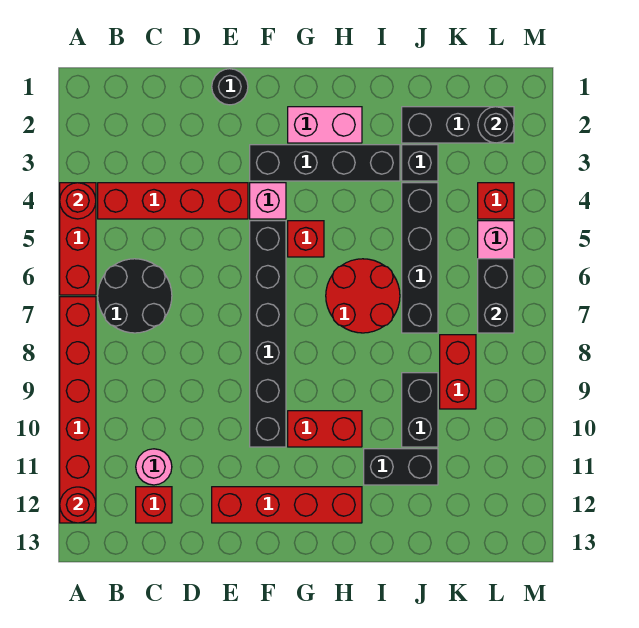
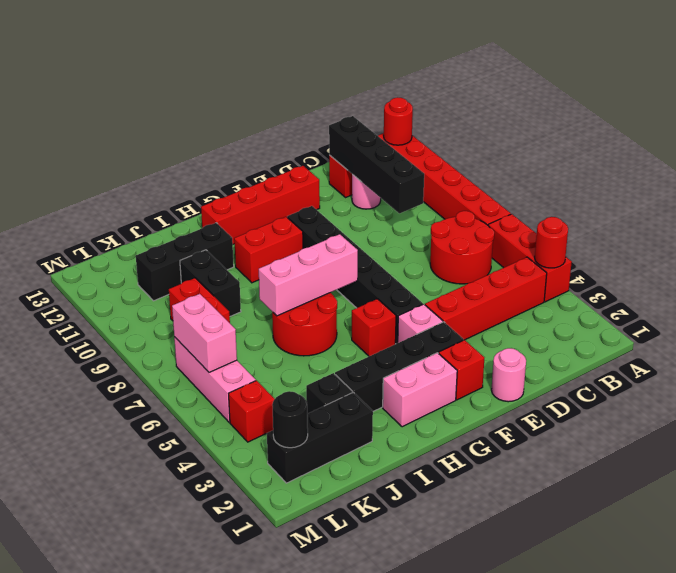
black 2x2 round brick [98,259,172,333] -> red 2x2 round brick [430,211,494,284]
black 1x1 round brick [212,69,248,105] -> pink 1x1 round brick [491,348,526,402]
none -> red 1x1 brick [439,340,484,400]
none -> pink 1x3 brick [259,234,358,316]
black 1x2 brick [364,449,438,485] -> black 1x3 brick [136,223,234,301]
black 1x4 brick [402,183,438,333] -> black 1x4 brick moved to [329,116,424,213]
black 1x2 brick [478,259,514,333] -> pink 1x2 brick [172,294,237,372]

